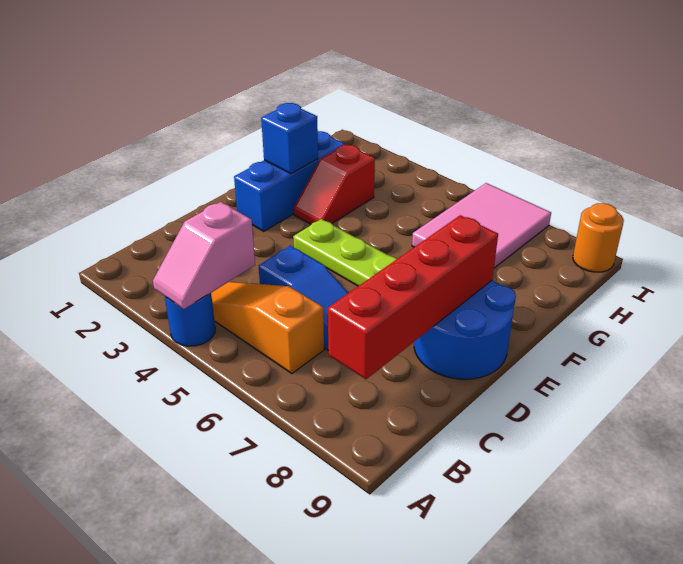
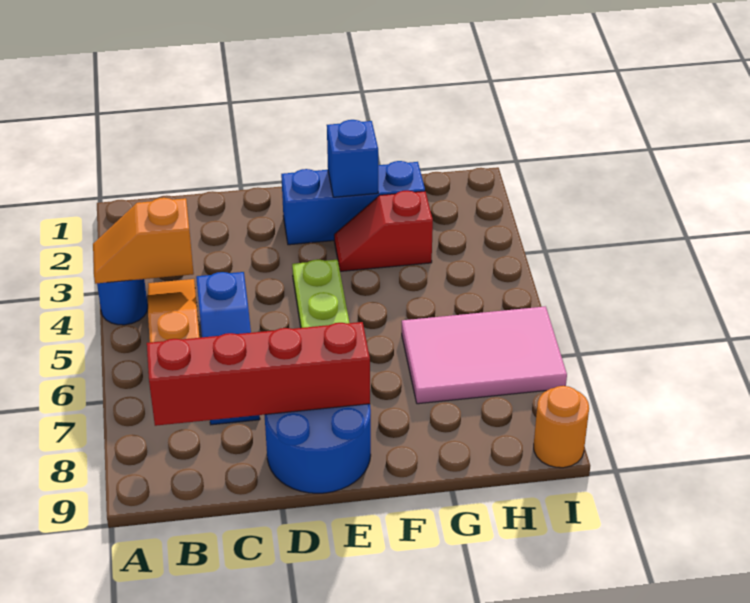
pink 1x2 slope [153,202,255,309] -> orange 1x2 slope [93,198,194,284]

